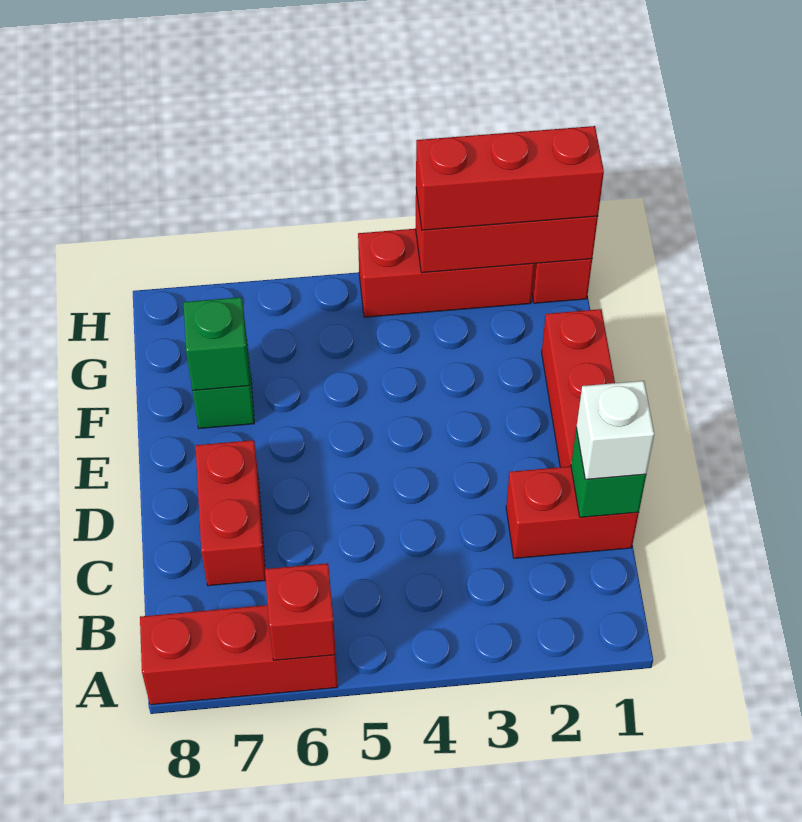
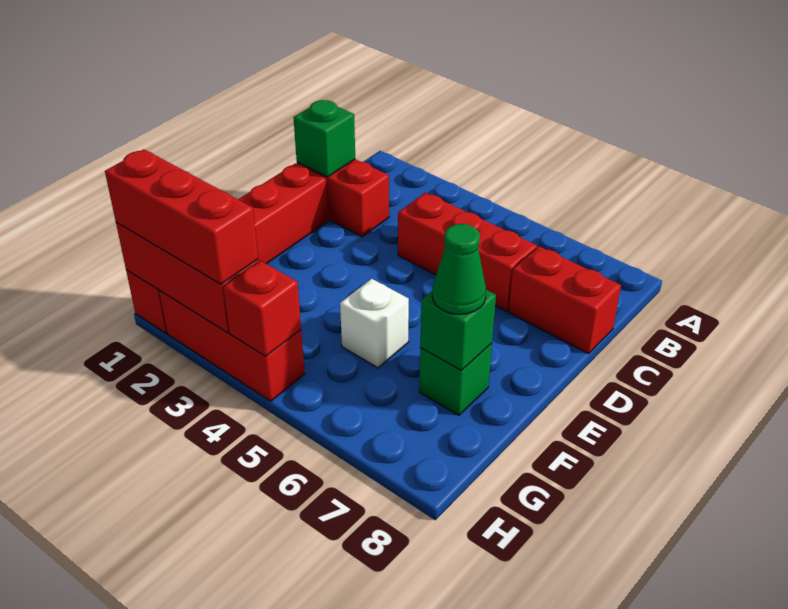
red 1x3 brick [140,605,338,705] -> red 1x3 brick moved to [398,193,537,311]
red 1x1 brick [265,563,336,660] -> red 1x1 brick moved to [223,261,301,356]
white 1x1 brick [576,381,654,480] -> white 1x1 brick moved to [340,279,409,368]
red 1x2 brick [196,440,266,586] -> red 1x2 brick turned to [509,246,621,354]
none -> green 1x1 cone [432,224,486,314]

